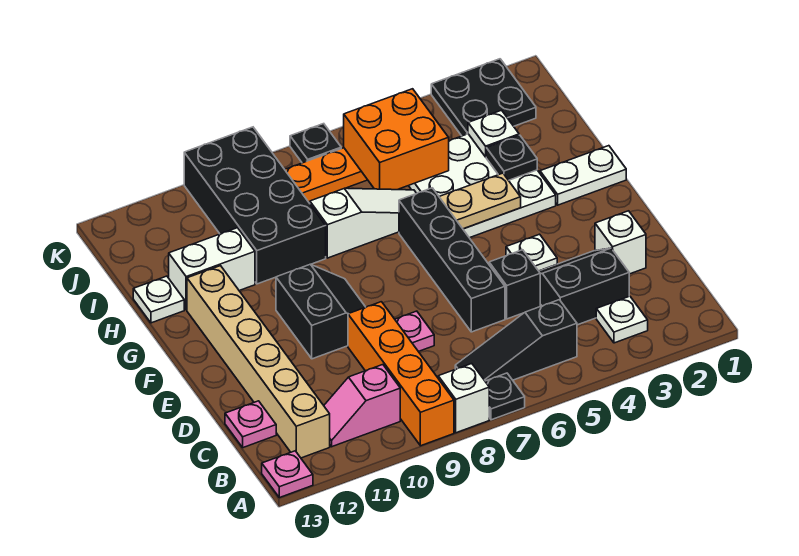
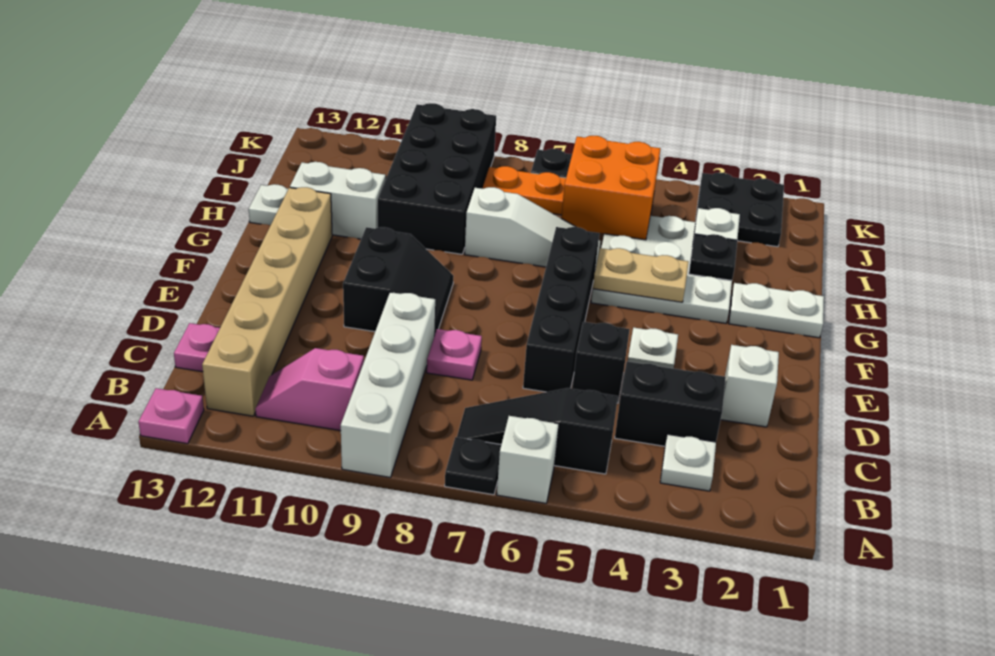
white 1x1 brick [438,364,489,433] -> white 1x1 brick moved to [497,416,559,503]
orange 1x4 brick [348,302,454,446] -> white 1x4 brick [341,292,435,477]

